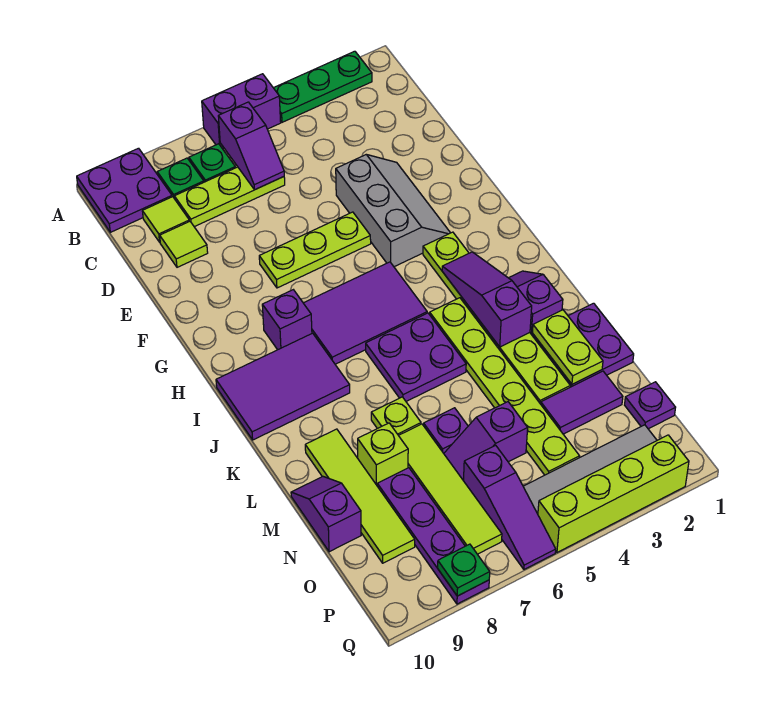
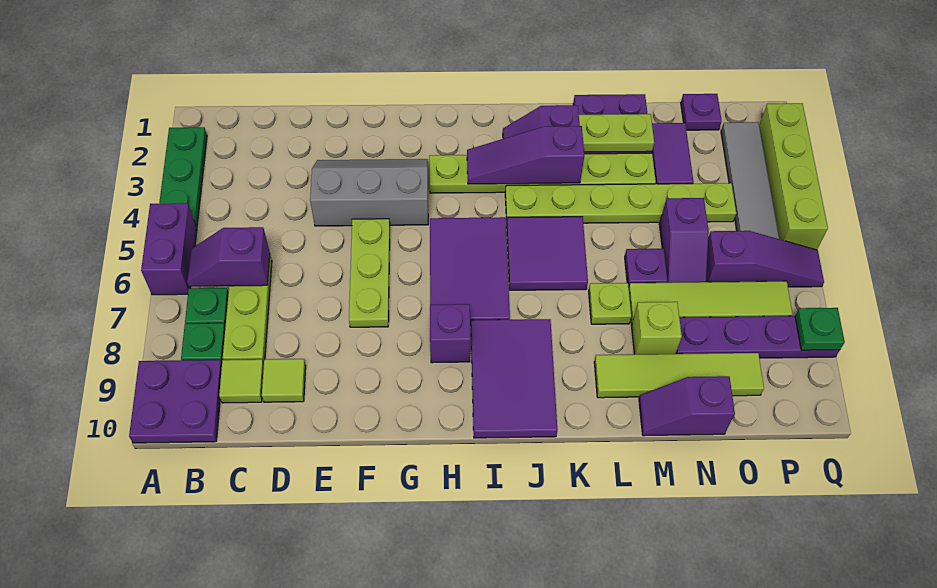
purple 1x2 slope [218,102,284,190] -> purple 1x2 slope turned to [187,227,270,286]
purple 2x2 plate [366,313,466,401] -> purple 2x2 tile [507,217,588,290]

